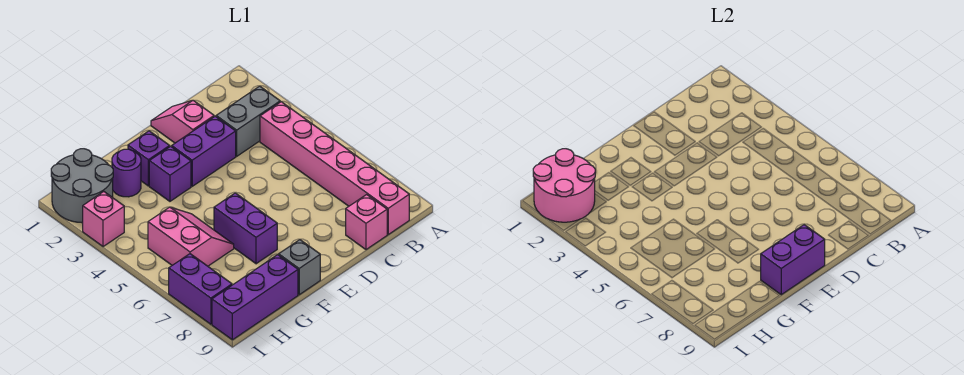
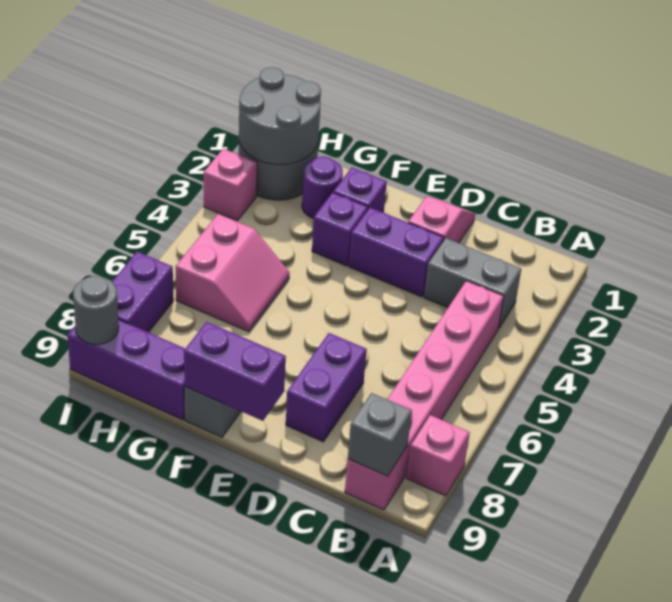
none -> grey 1x1 brick [348,393,412,476]
pink 1x1 brick [346,195,387,250] -> pink 1x1 brick moved to [407,415,470,496]
purple 1x2 brick [214,193,277,264] -> purple 1x2 brick moved to [286,333,367,442]
pink 2x2 round brick [533,149,595,222] -> grey 2x2 round brick [239,67,321,165]
none -> grey 1x1 round brick [73,276,119,345]

